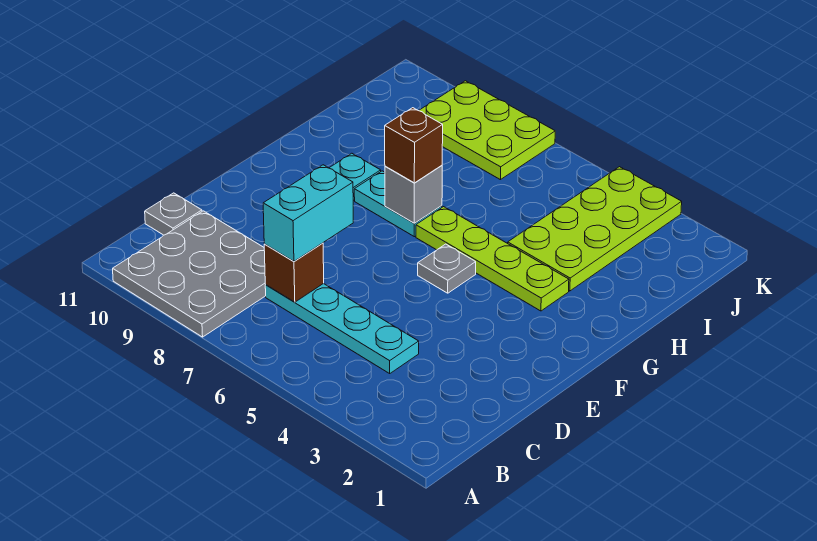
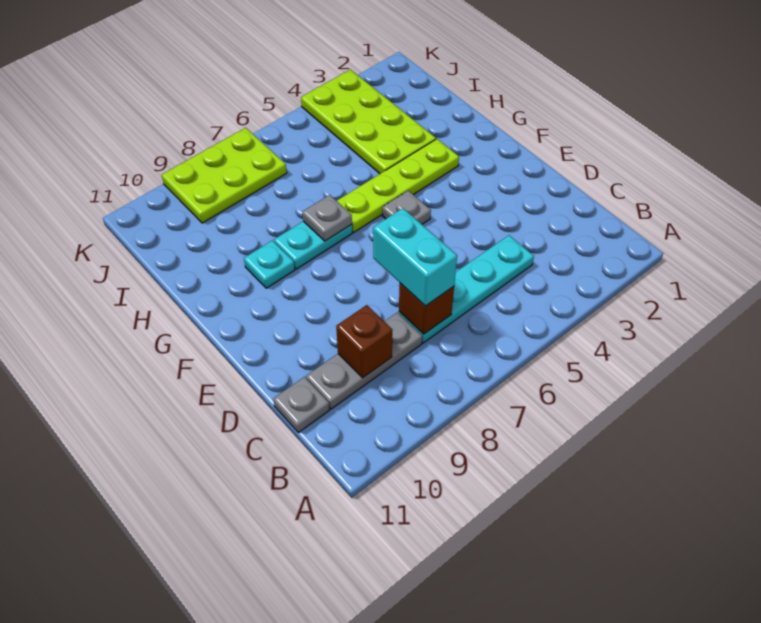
grey 3x3 plate [113,211,266,337] -> grey 1x3 plate [306,313,422,409]
grey 1x1 brick [385,165,442,223] -> grey 1x1 plate [302,195,352,241]
brown 1x1 brick [385,108,443,183] -> brown 1x1 brick moved to [336,305,392,378]

